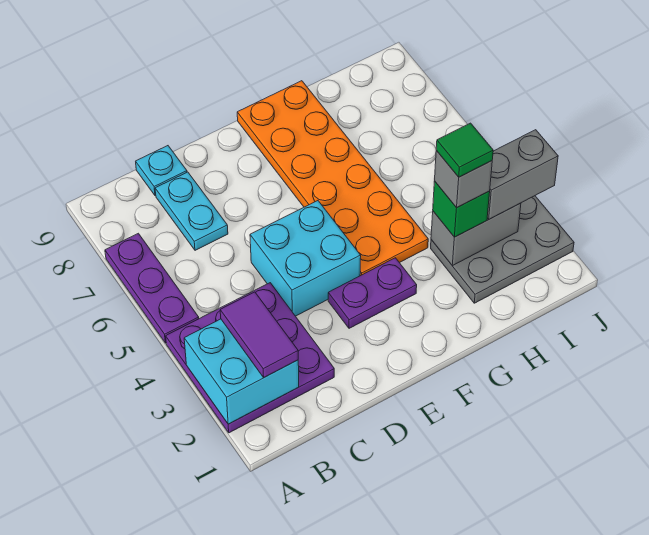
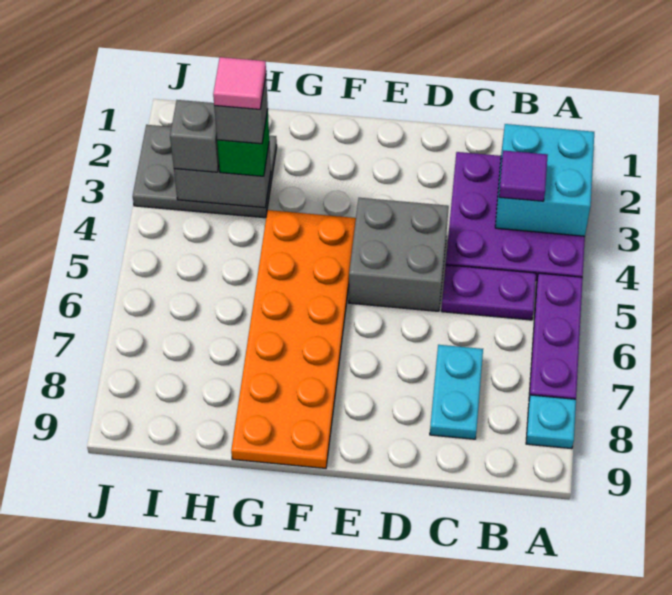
purple 1x2 tile [220,292,298,377] -> purple 1x1 tile [499,151,548,201]
cyan 1x1 plate [136,146,187,196] -> cyan 1x1 plate moved to [526,395,576,449]
cyan 2x2 brick [250,201,361,316] -> grey 2x2 brick [349,198,449,311]
purple 1x2 plate [328,258,417,328] -> purple 1x2 plate moved to [441,265,536,320]
green 1x1 tile [436,123,493,177] -> pink 1x1 tile [213,57,266,109]
grey 1x2 brick [487,130,558,219] -> grey 1x1 brick [170,100,219,172]

